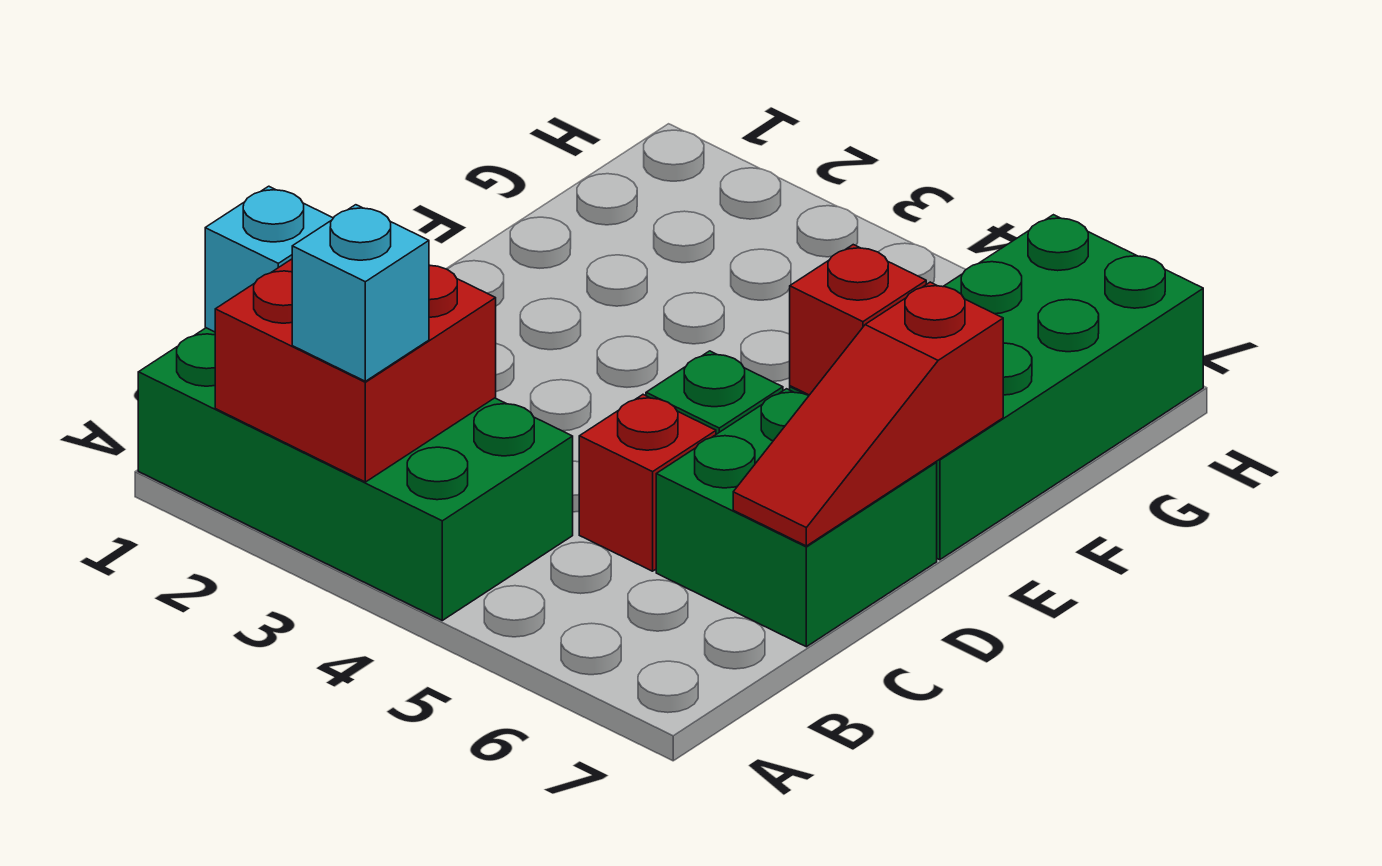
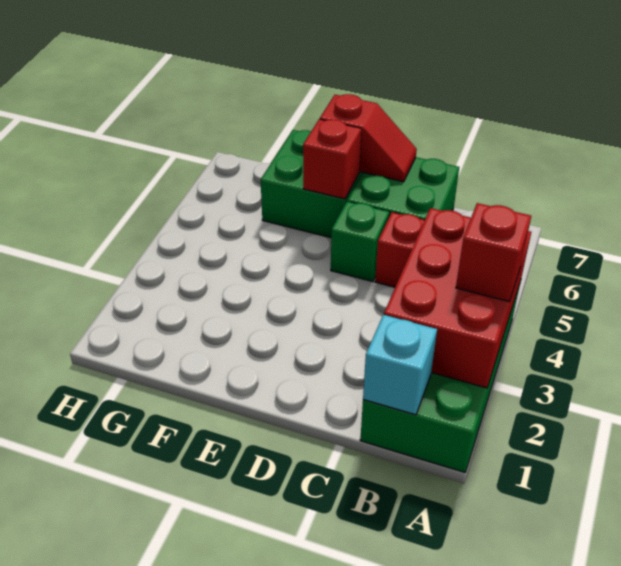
red 2x2 brick [215,259,496,482] -> red 2x3 brick [384,208,531,388]
cyan 1x1 brick [292,205,429,381] -> red 1x1 brick [456,203,531,301]
red 1x3 slope [733,282,1003,546] -> red 1x2 slope [320,94,417,182]
green 2x4 brick [790,215,1203,560] -> green 2x2 brick [261,130,362,238]

